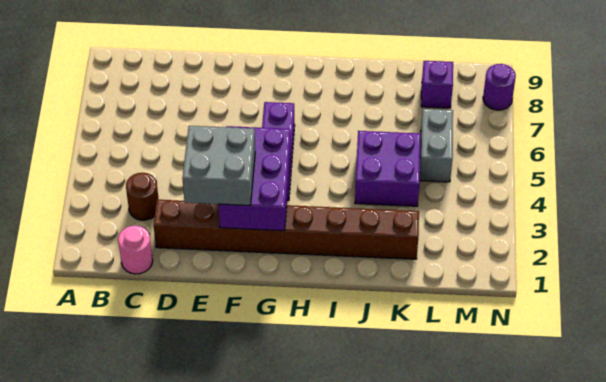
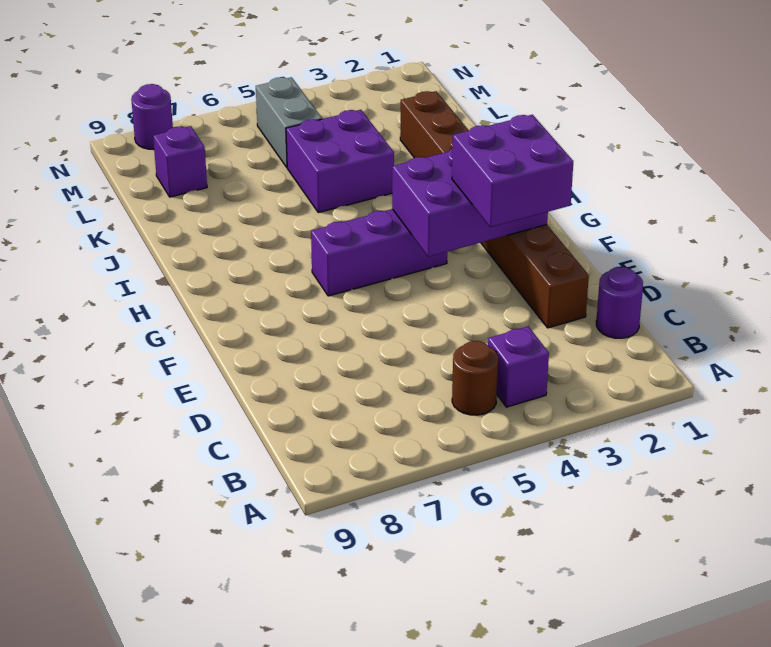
none -> purple 1x1 brick [488,326,549,407]
pink 1x1 round brick [118,226,153,274] -> purple 1x1 round brick [596,267,643,338]
brown 1x1 round brick [126,173,159,220] -> brown 1x1 round brick moved to [452,341,498,415]
grey 2x2 brick [182,126,255,205] -> purple 2x2 brick [452,115,573,227]
grey 1x2 brick [420,109,453,182] -> grey 1x2 brick turned to [256,77,322,167]

